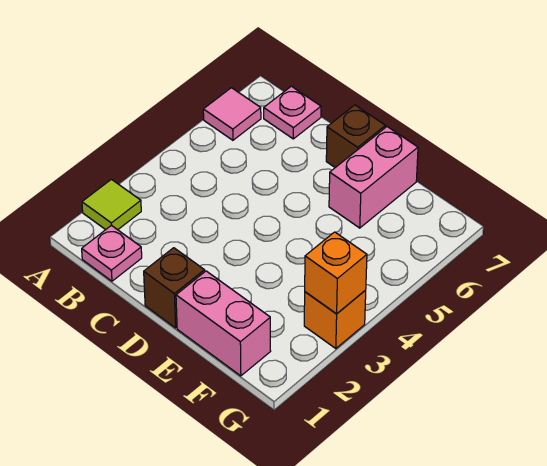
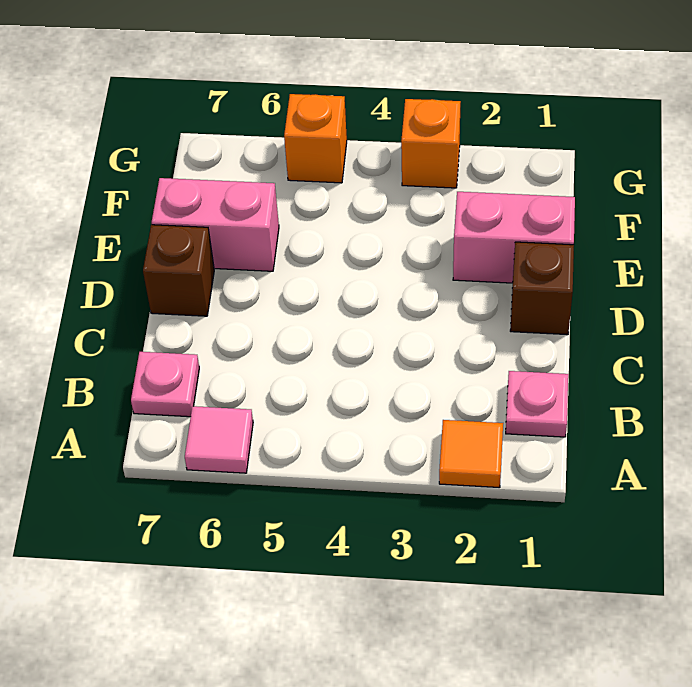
lime 1x1 tile [82,179,141,230] -> orange 1x1 tile [439,420,503,488]
pink 1x2 brick [176,271,271,376] -> pink 1x2 brick turned to [453,192,575,283]
orange 1x1 brick [305,232,367,314] -> orange 1x1 brick moved to [284,94,347,183]

